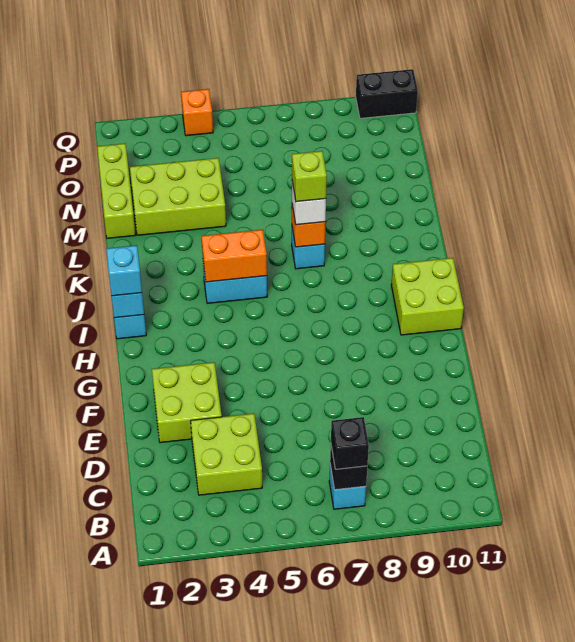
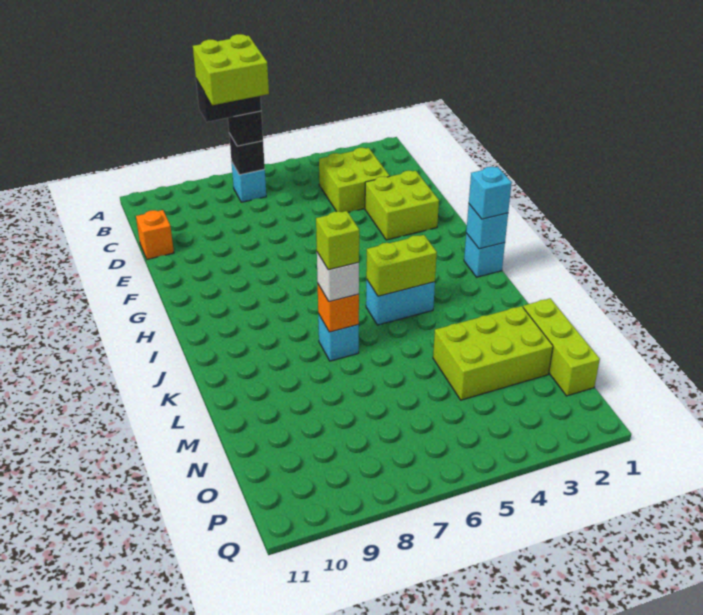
lime 2x2 brick [391,258,464,335] -> lime 2x2 brick moved to [193,34,269,105]
orange 1x2 brick [202,230,267,282] -> lime 1x2 brick [366,235,437,296]
orange 1x1 brick [181,89,213,136] -> orange 1x1 brick moved to [136,210,174,259]
black 1x2 brick [356,69,418,118] -> black 1x2 brick moved to [196,79,261,122]

